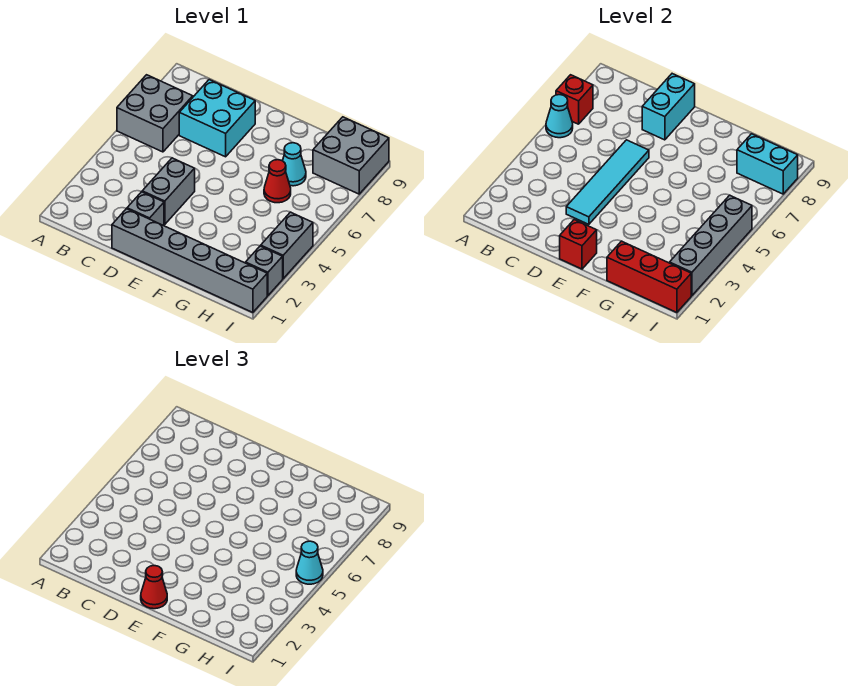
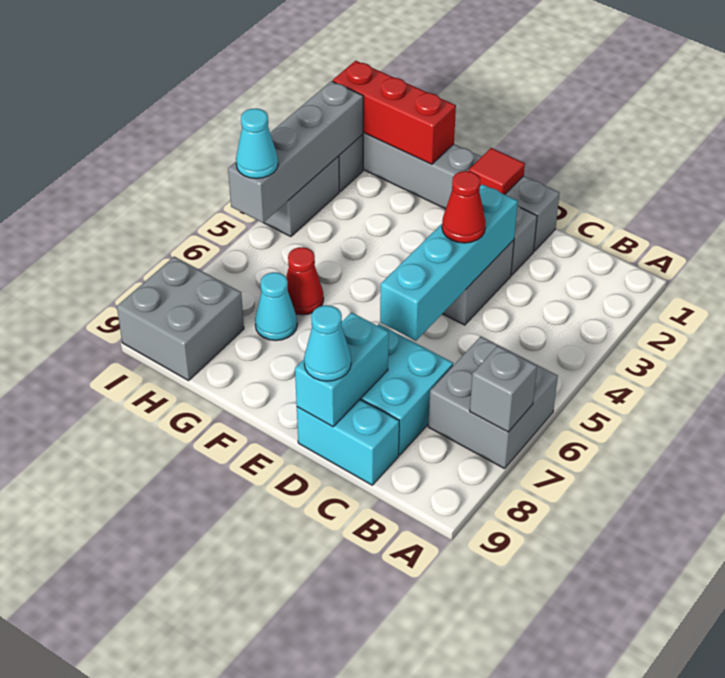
cyan 1x1 cone [546,95,573,138] -> cyan 1x1 cone moved to [304,305,351,381]
red 1x1 brick [556,75,593,124] -> grey 1x1 brick [470,346,537,432]
cyan 1x4 tile [566,140,649,224] -> cyan 1x4 brick [380,184,518,341]
red 1x1 brick [560,220,597,269] -> red 1x1 tile [469,148,525,194]
red 1x1 cone [141,566,167,609] -> red 1x1 cone moved to [442,171,486,243]
cyan 1x2 brick [737,134,798,194] -> cyan 1x2 brick moved to [297,399,399,485]

